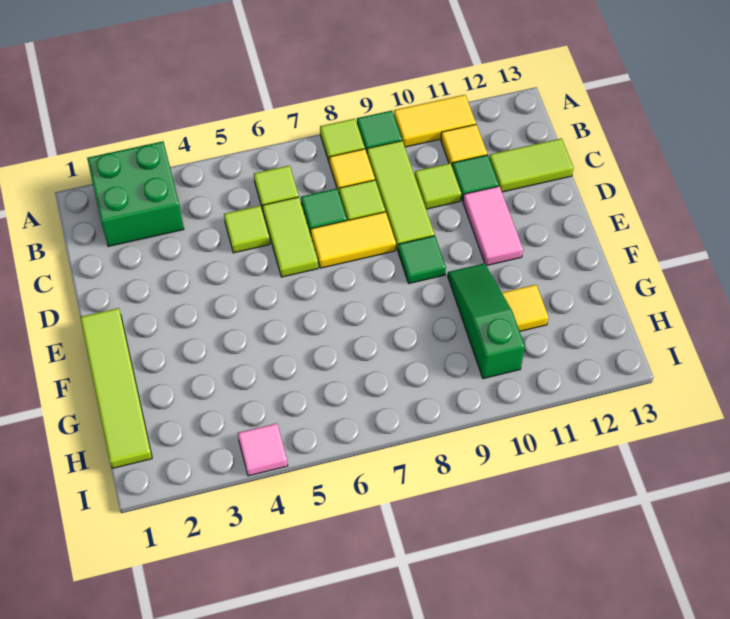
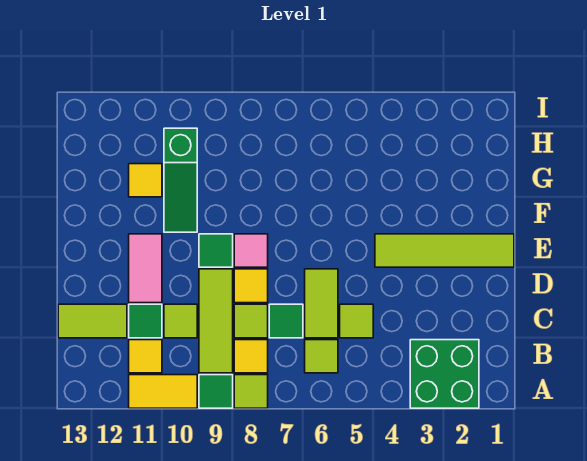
yellow 1x2 tile [311,212,396,268] -> yellow 1x1 tile [234,269,268,303]
lime 1x4 tile [80,308,152,468] -> lime 1x4 tile turned to [375,234,514,267]
pink 1x1 tile [238,423,288,476] -> pink 1x1 tile moved to [234,234,268,267]

